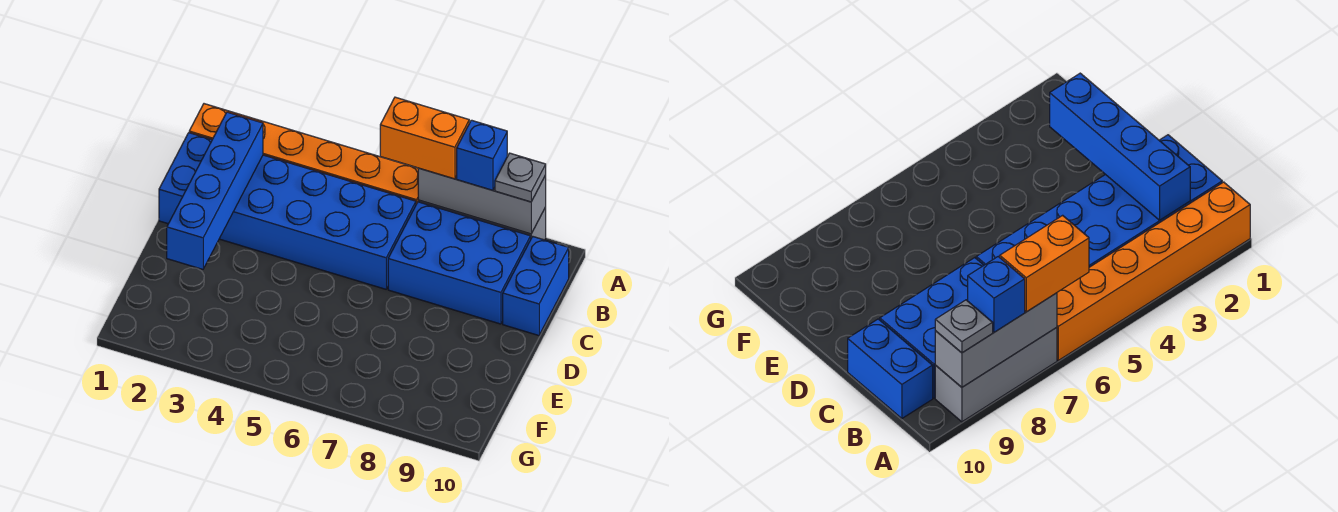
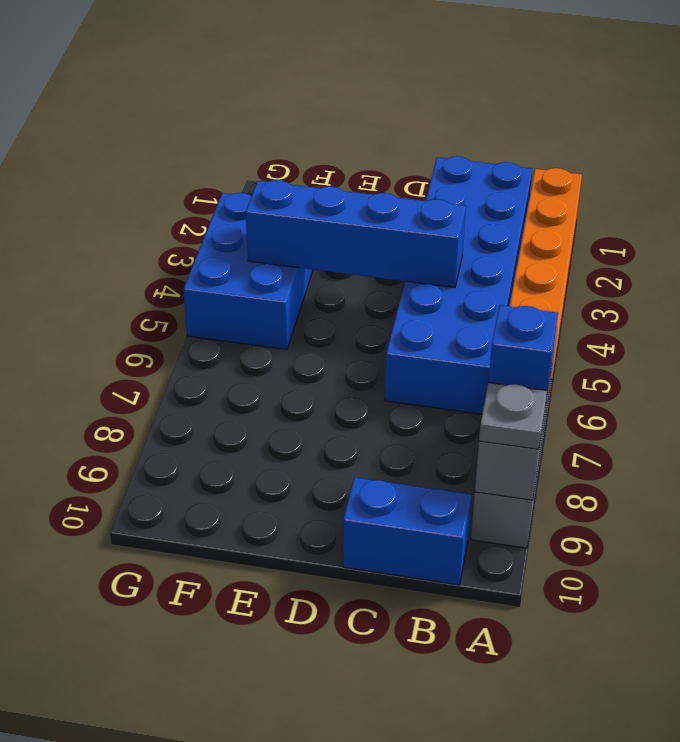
orange 1x2 brick [380,97,469,179] -> none
blue 1x4 brick [167,112,263,269] -> blue 1x4 brick moved to [246,180,466,288]
blue 2x3 brick [388,202,531,324] -> blue 2x3 brick moved to [183,193,313,350]

